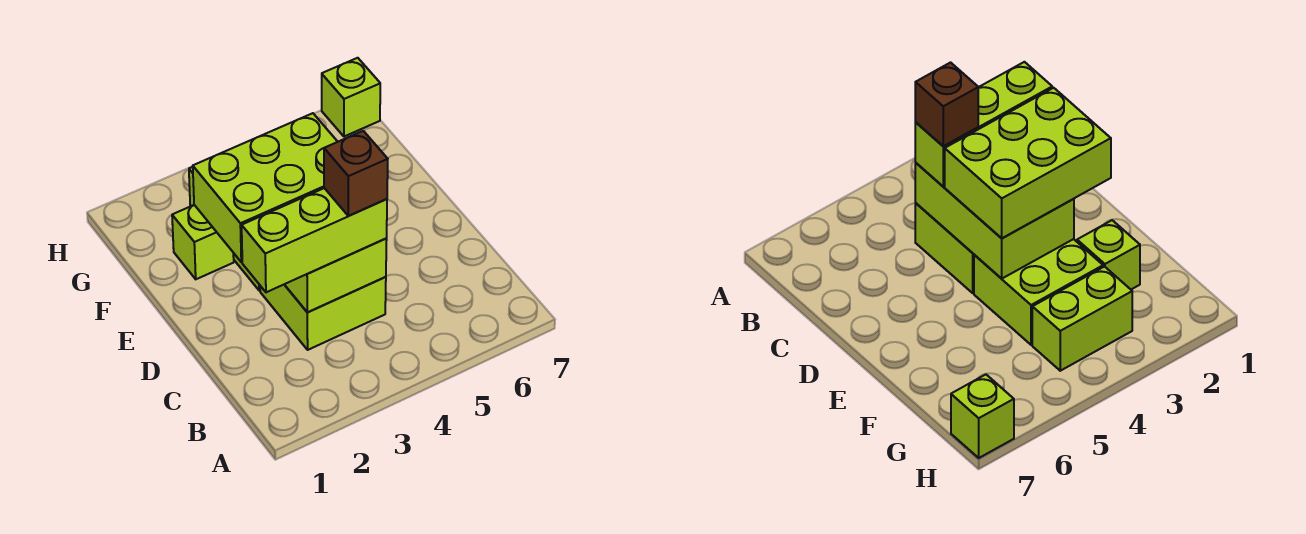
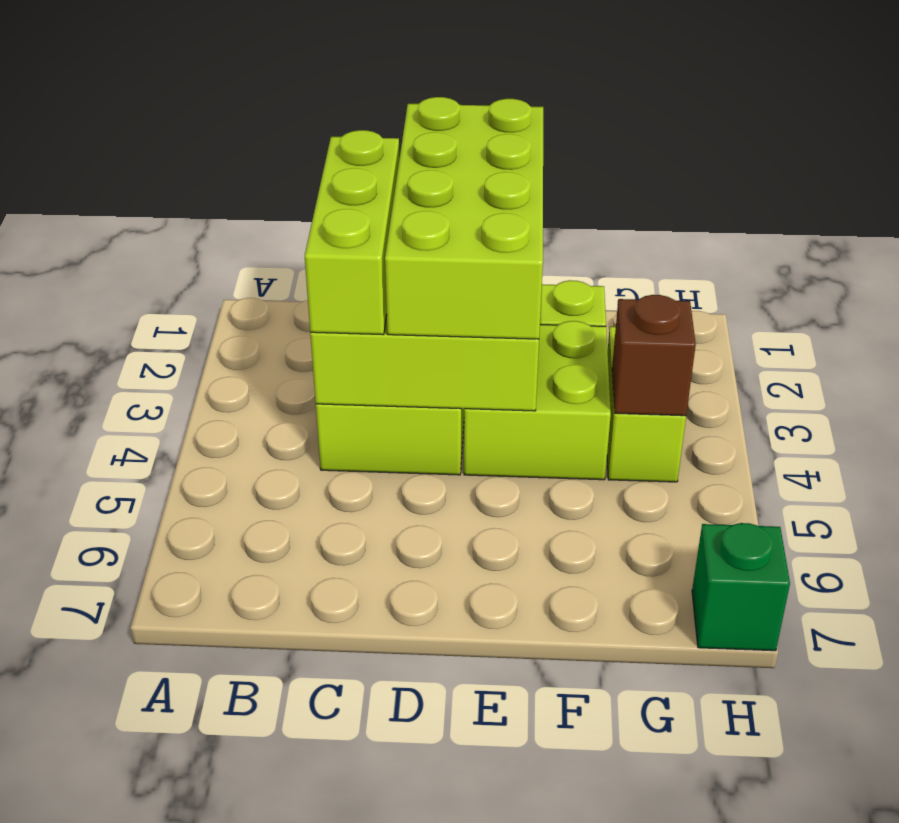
brown 1x1 brick [324,131,388,216] -> brown 1x1 brick moved to [612,295,696,416]
lime 2x3 brick [193,113,338,262] -> lime 2x4 brick [385,97,543,339]
lime 1x1 brick [322,58,380,136] -> green 1x1 brick [692,523,790,651]

